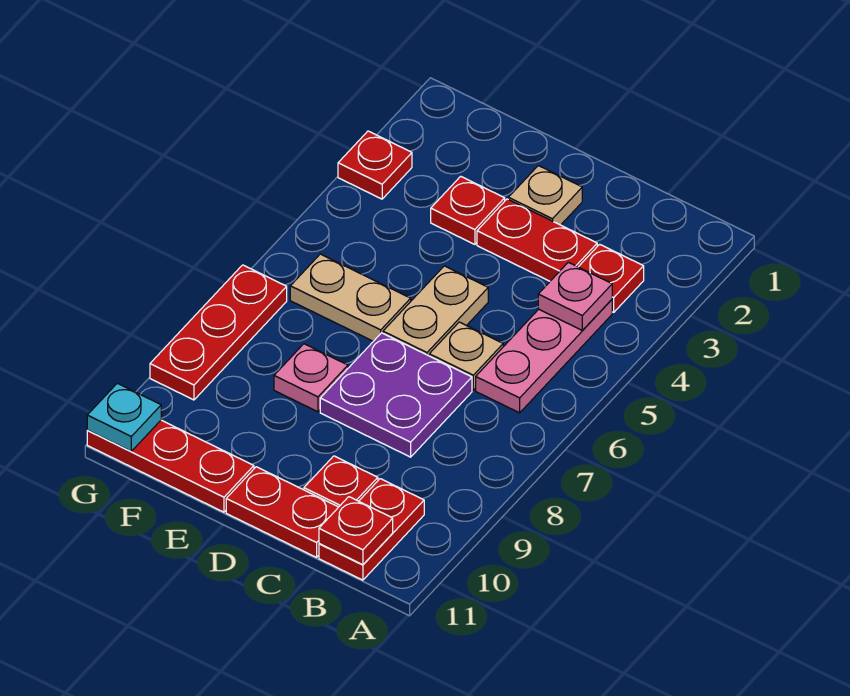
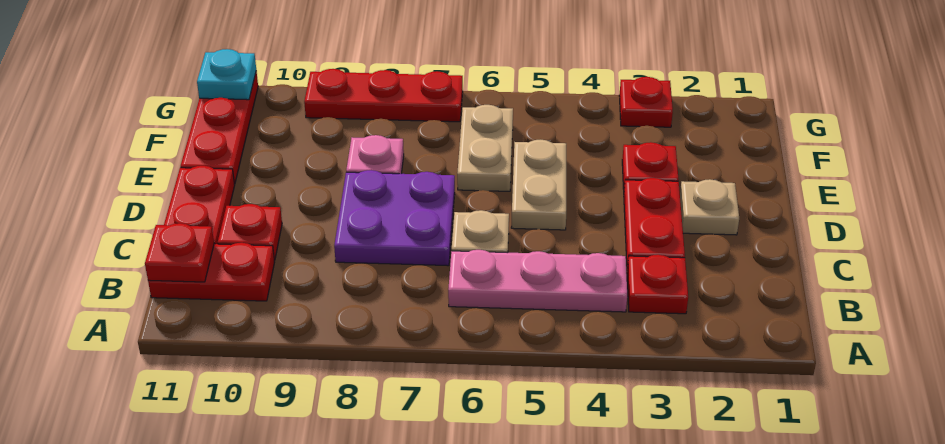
pink 1x1 plate [538,262,612,331] -> none
tan 1x2 plate [383,266,488,356] -> tan 1x2 plate turned to [511,140,566,230]

